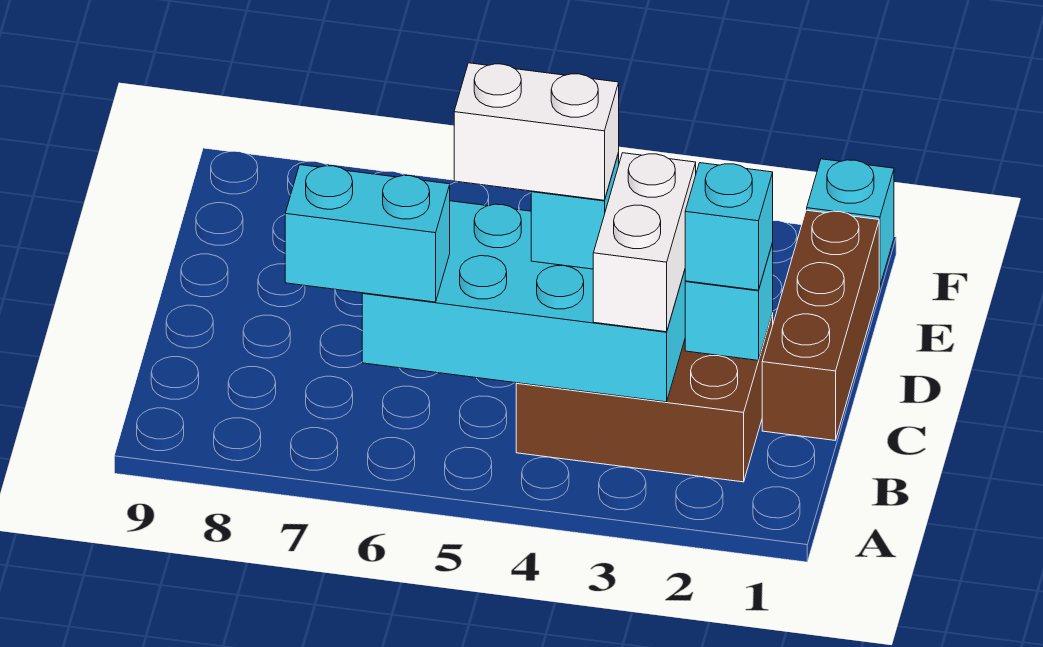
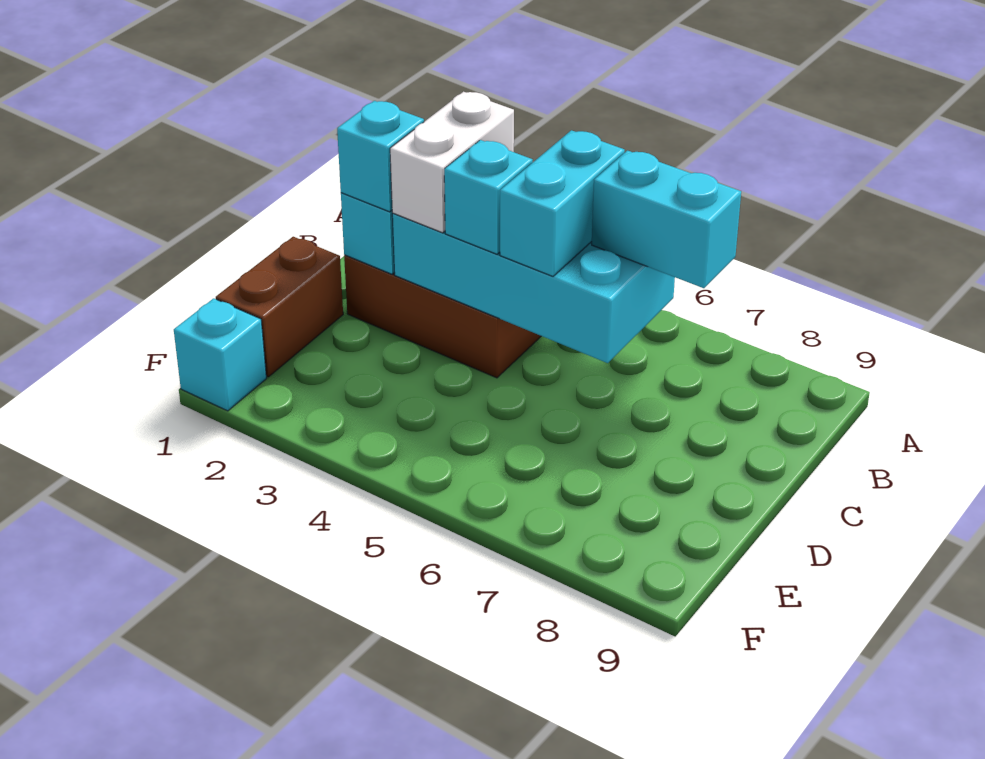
none -> cyan 1x2 brick [500,130,625,276]
brown 1x3 brick [762,210,879,440] -> brown 1x2 brick [216,237,343,377]
white 1x2 brick [454,63,619,200] -> none

